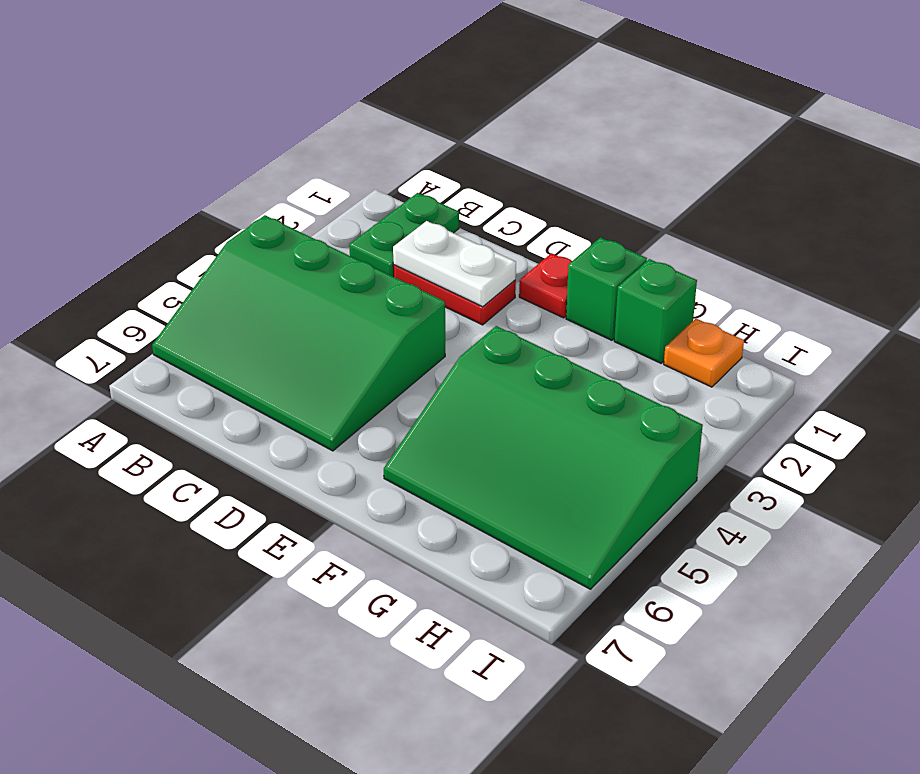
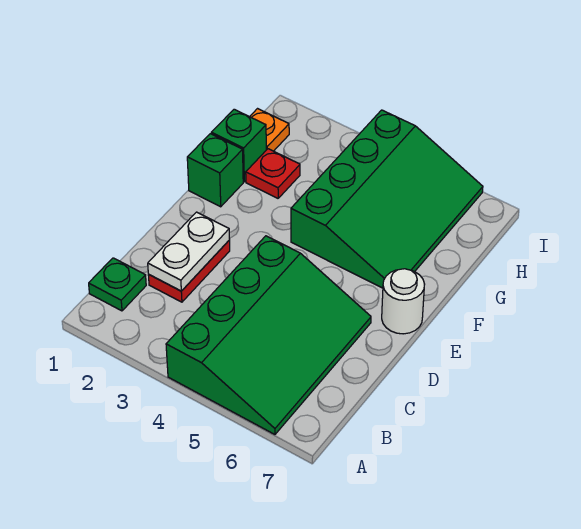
green 1x2 plate [349,193,459,277] -> green 1x1 plate [89,258,146,311]
red 1x1 plate [519,253,572,318] -> red 1x1 plate moved to [246,149,300,198]
none -> white 1x1 round brick [382,269,425,334]

